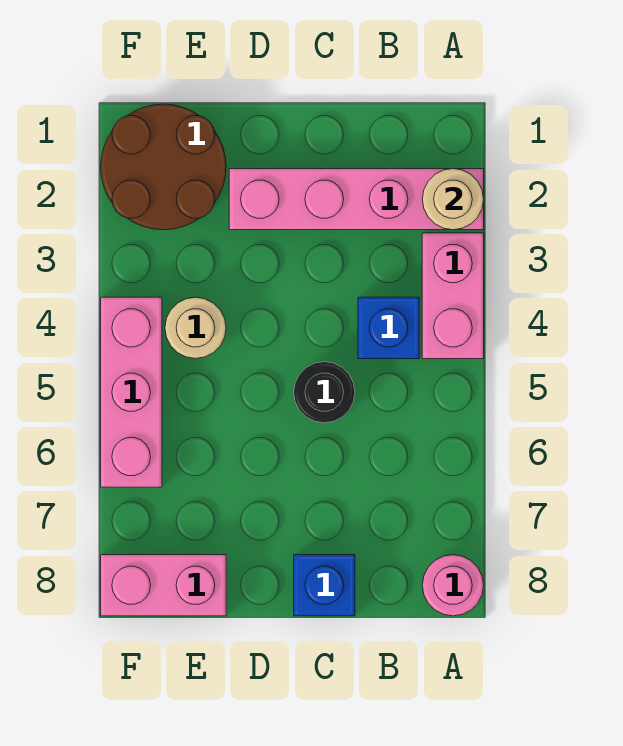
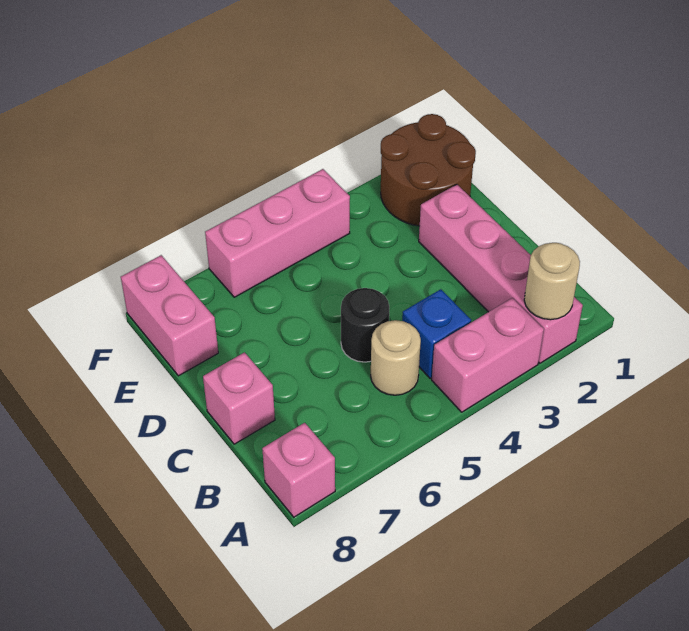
pink 1x1 round brick [422,555,484,616] -> pink 1x1 brick [262,423,335,517]
blue 1x1 brick [294,555,355,616] -> pink 1x1 brick [203,352,275,444]
tan 1x1 round brick [165,297,226,359] -> tan 1x1 round brick moved to [371,320,421,395]

